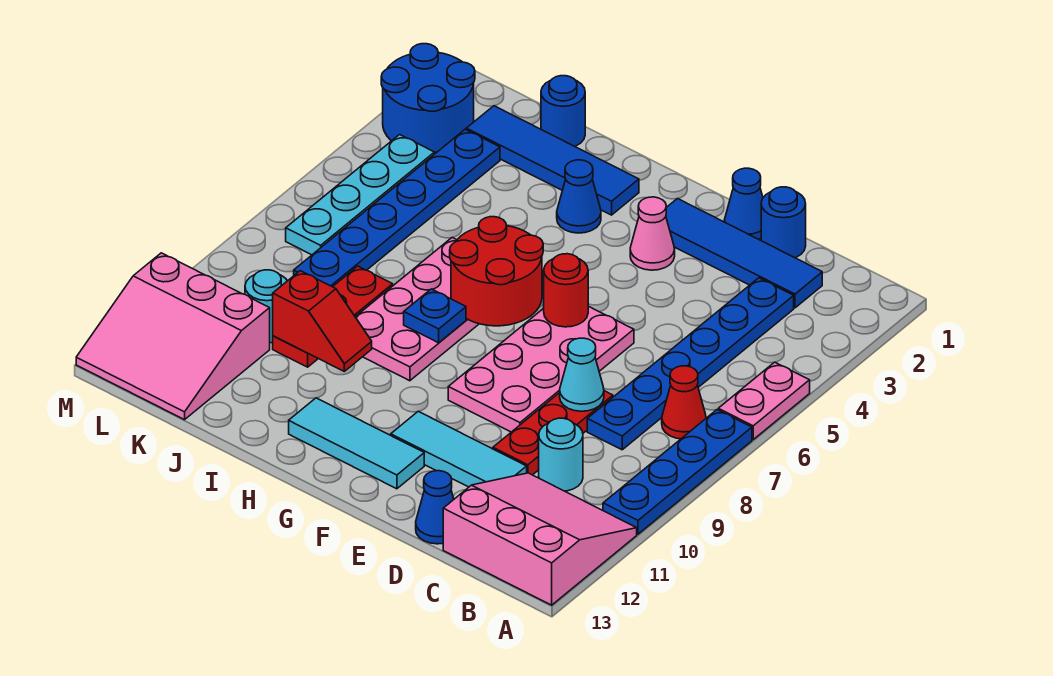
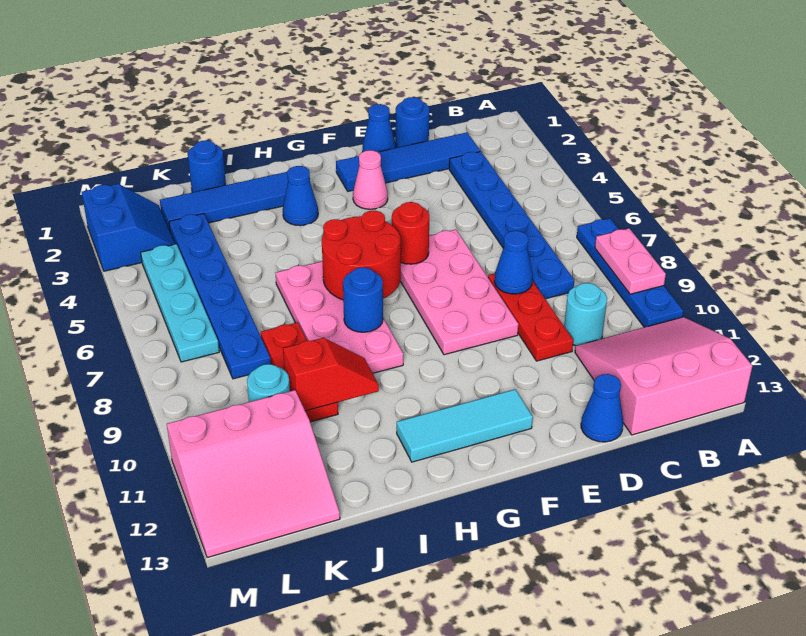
pink 1x2 plate [718,362,810,439] -> pink 1x2 plate moved to [595,228,666,294]
red 1x1 cone [662,366,706,439] -> none
cyan 1x1 cone [560,338,604,411] -> blue 1x1 cone [494,231,533,294]
cyan 1x3 tile [391,411,527,487] -> none
blue 1x1 plate [404,289,466,343] -> blue 1x1 round brick [343,267,383,332]
blue 2x2 round brick [381,44,475,153] -> blue 2x2 slope [82,184,175,271]

